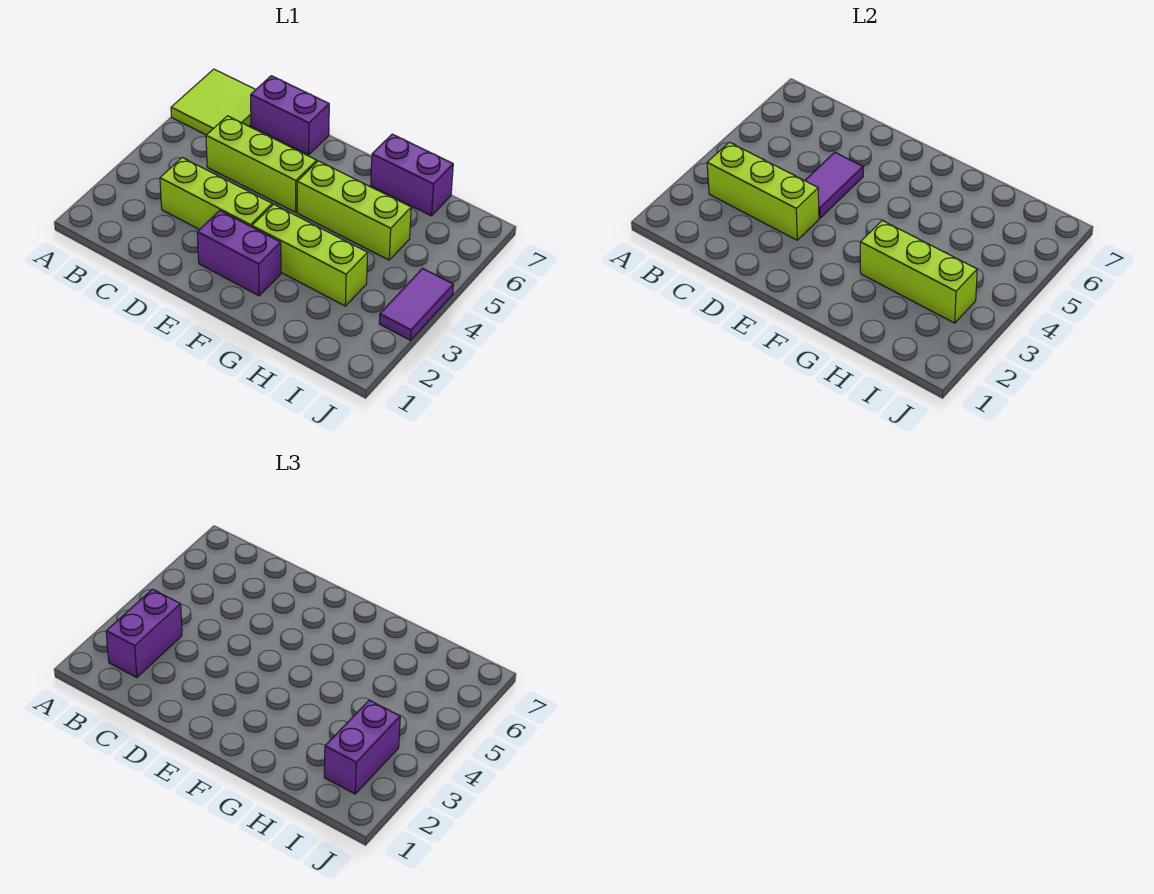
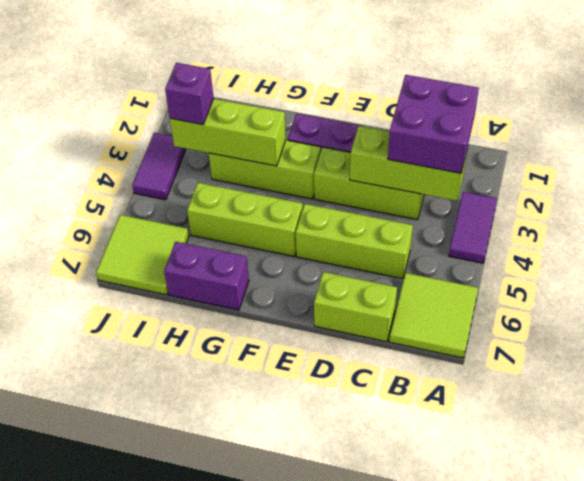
purple 1x2 brick [106,589,182,678] -> purple 2x2 brick [388,75,479,173]
purple 1x2 brick [251,76,329,155] -> lime 1x2 brick [314,272,397,342]
purple 1x2 tile [805,152,863,218] -> purple 1x2 tile moved to [449,192,497,263]
purple 1x2 brick [324,700,400,794] -> purple 1x1 brick [165,63,214,125]
none -> lime 2x2 tile [96,215,189,295]

